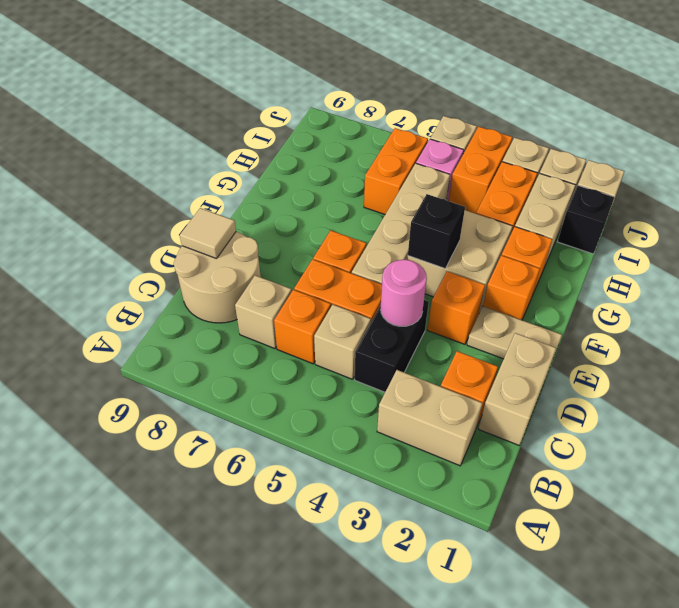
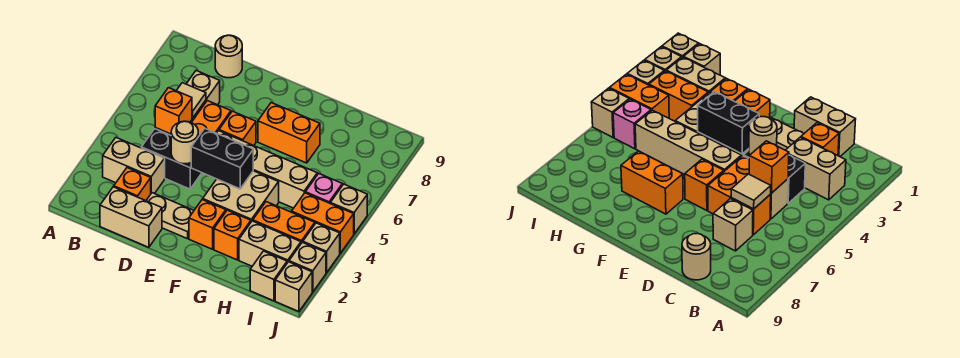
tan 1x2 brick [377,370,482,466] -> tan 1x2 brick turned to [103,138,165,194]
tan 2x2 round brick [174,232,261,323] -> tan 1x1 round brick [215,35,242,78]
pink 1x1 round brick [381,260,427,326] -> tan 1x1 round brick [171,121,198,164]
tan 1x1 tile [180,208,236,259] -> tan 1x1 tile moved to [176,83,206,118]
tan 1x2 plate [467,306,562,363] -> tan 1x2 plate turned to [146,193,194,239]
orange 1x1 brick [428,272,485,344] -> orange 1x1 brick moved to [155,88,192,134]
black 1x1 brick [408,194,465,269] -> black 1x2 brick [191,129,253,189]
orange 1x2 brick [364,128,428,214] -> orange 1x2 brick moved to [258,103,320,163]
black 1x1 brick [557,185,614,254] -> tan 1x1 brick [250,251,287,301]

